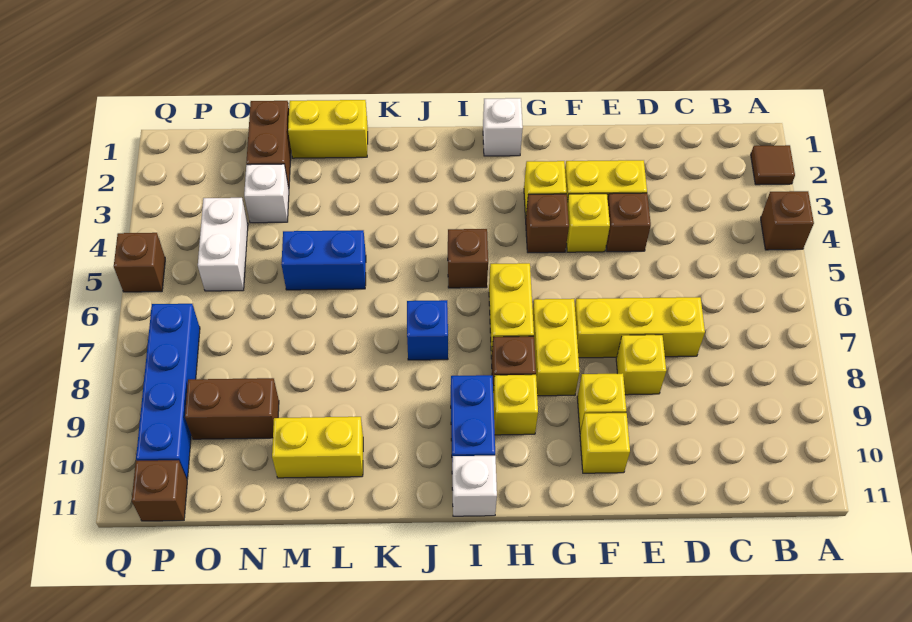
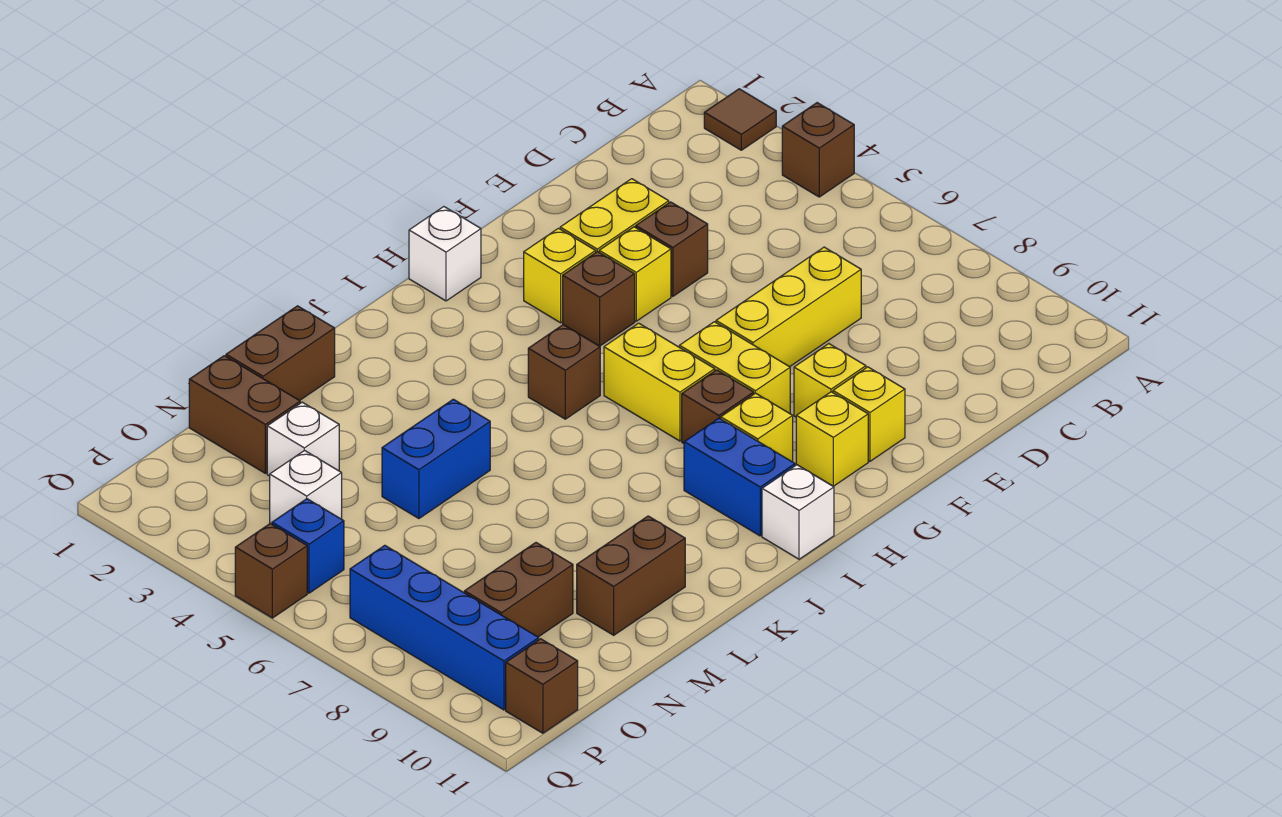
yellow 1x1 brick [616,335,666,395] -> yellow 1x1 brick moved to [796,392,868,486]
blue 1x1 brick [407,300,448,360] -> blue 1x1 brick moved to [272,499,344,593]
yellow 1x2 brick [288,100,368,158] -> brown 1x2 brick [226,306,335,401]
yellow 1x2 brick [272,417,363,478] -> brown 1x2 brick [577,516,685,635]
white 1x2 brick [198,198,248,291] -> white 1x1 brick [270,450,342,524]

